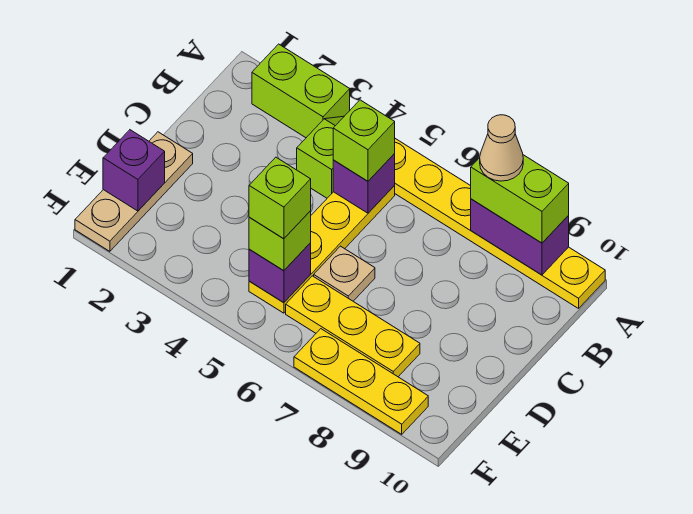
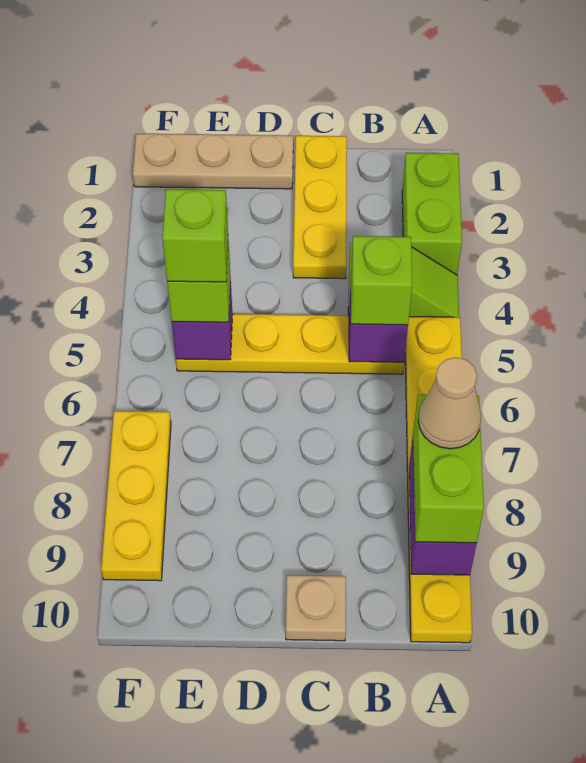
tan 1x1 plate [314,246,375,301] -> tan 1x1 plate moved to [286,575,346,641]
purple 1x1 brick [103,130,165,211] -> none
yellow 1x3 plate [286,276,420,377] -> yellow 1x3 plate moved to [293,136,347,279]

